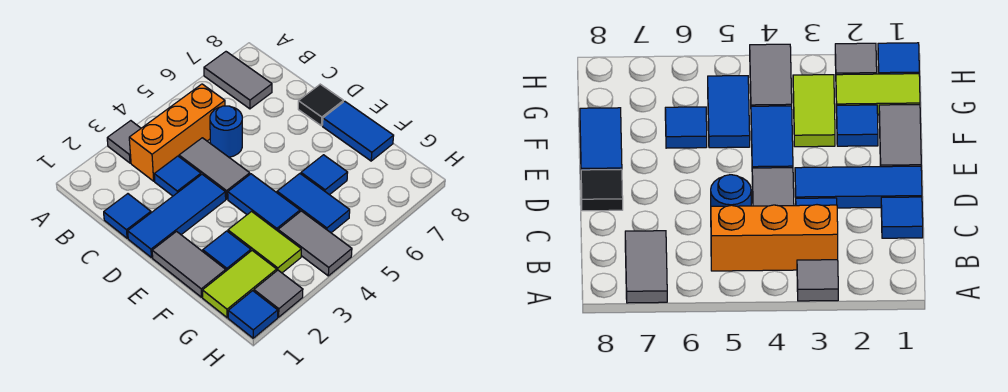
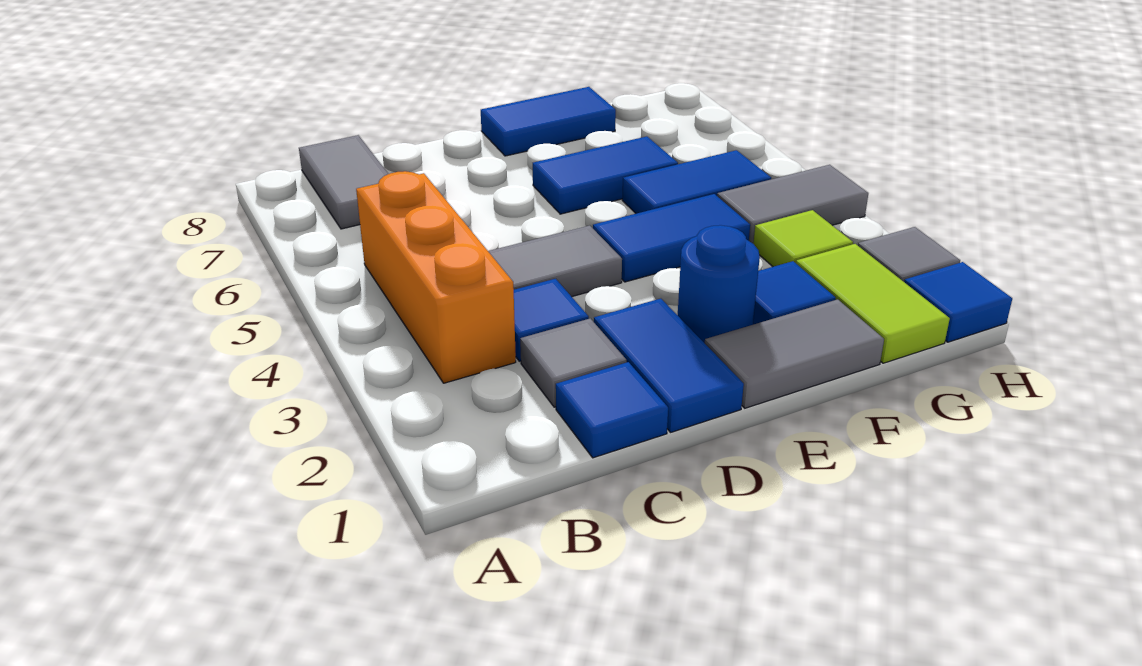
grey 1x1 tile [107,121,141,163] -> grey 1x1 tile moved to [520,318,627,407]
grey 1x2 tile [204,52,272,109] -> grey 1x2 tile turned to [299,135,388,229]
blue 1x1 round brick [210,106,242,157] -> blue 1x1 round brick moved to [678,225,760,343]
blue 1x3 tile [128,174,226,258] -> blue 1x2 tile [594,299,744,432]
black 1x1 tile [298,84,343,126] -> none
lime 1x2 tile [228,212,301,273] -> lime 1x1 tile [753,210,853,267]
blue 1x1 tile [301,155,348,195] -> blue 1x2 tile [533,136,678,214]

